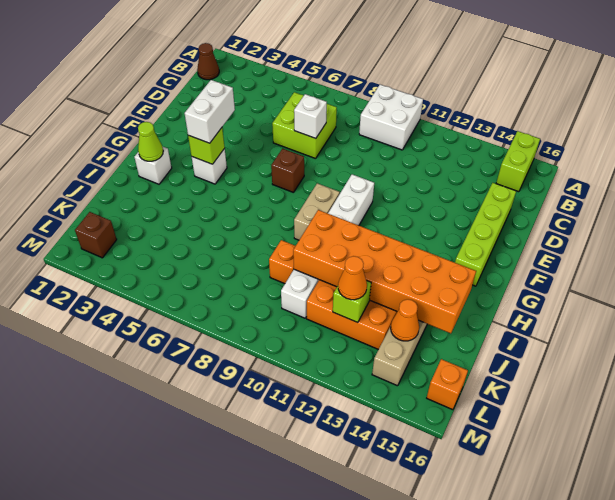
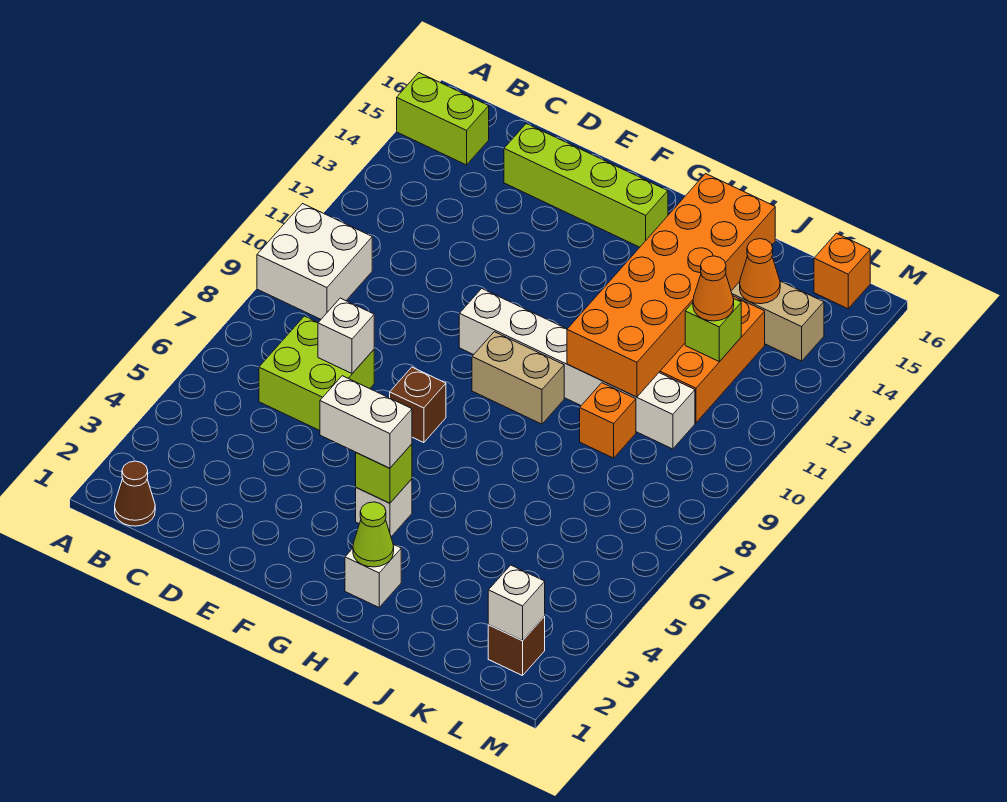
none -> white 1x1 brick [488,565,545,641]

